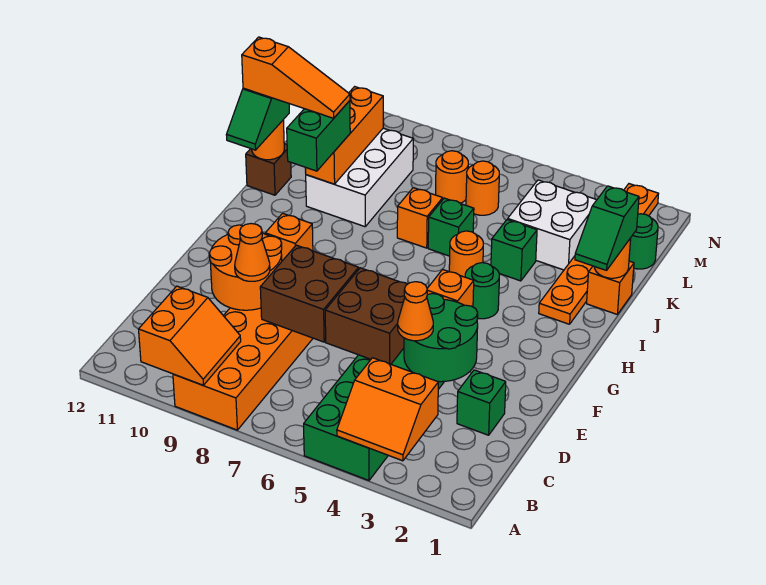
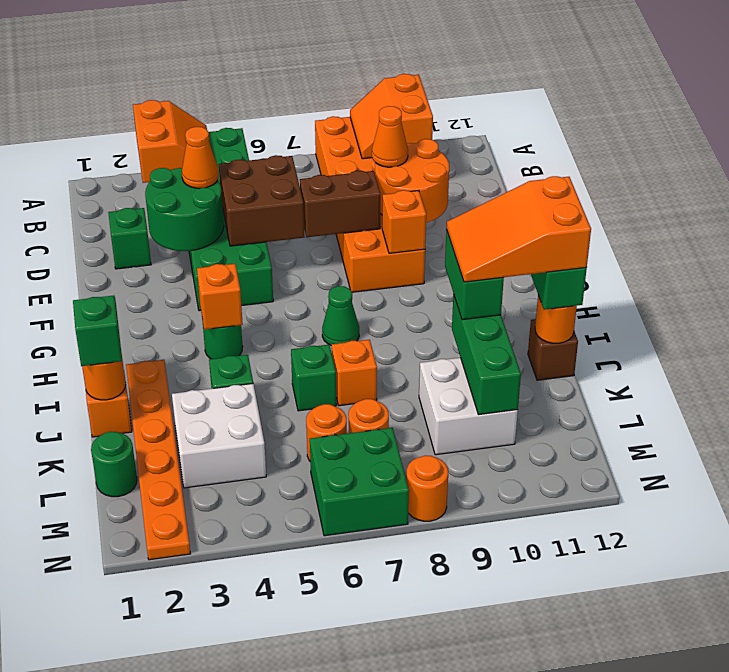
orange 2x2 slope [337,358,438,461] -> orange 2x2 slope turned to [133,100,207,183]
brown 2x2 brick [260,245,359,342] -> brown 1x2 brick [300,171,380,237]
orange 1x1 brick [427,269,474,307] -> orange 1x1 brick moved to [197,264,243,329]
none -> green 1x1 cone [322,286,359,345]
orange 1x1 round brick [449,231,483,277] -> orange 1x1 round brick moved to [406,455,448,521]
white 2x3 brick [306,128,413,227] -> white 2x2 brick [419,357,518,455]
orange 1x3 brick [306,87,383,184] -> green 1x3 brick [452,294,521,415]
orange 1x3 slope [242,37,350,118] -> orange 2x3 slope [447,176,591,282]
none -> green 2x2 brick [310,428,409,536]

